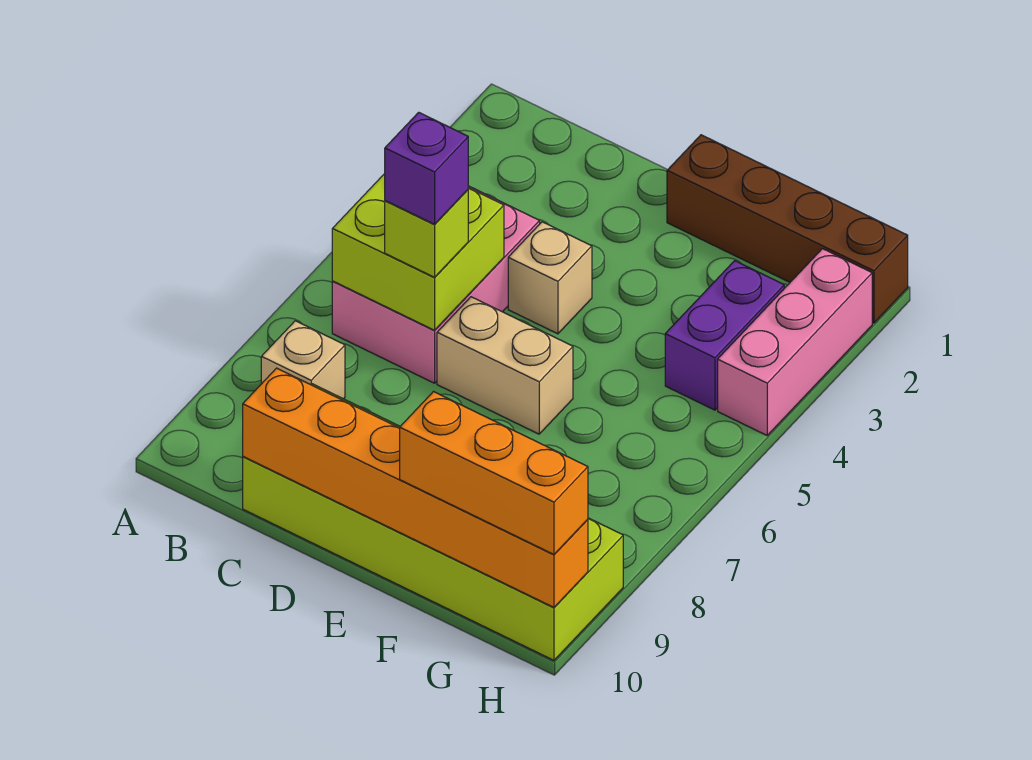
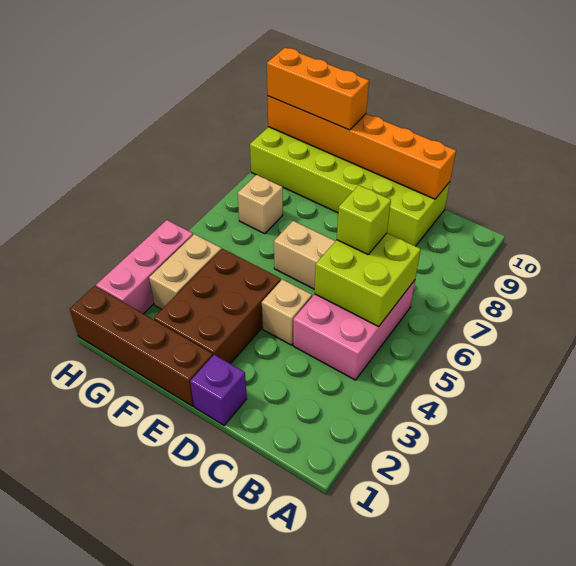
tan 1x1 brick [261,321,345,399] -> tan 1x1 brick moved to [238,175,283,234]
purple 1x1 brick [385,112,468,224] -> purple 1x1 brick moved to [190,355,247,425]
none -> brown 2x3 brick [154,249,281,364]
purple 1x2 brick [665,261,784,410] -> tan 1x2 brick [149,234,221,309]

